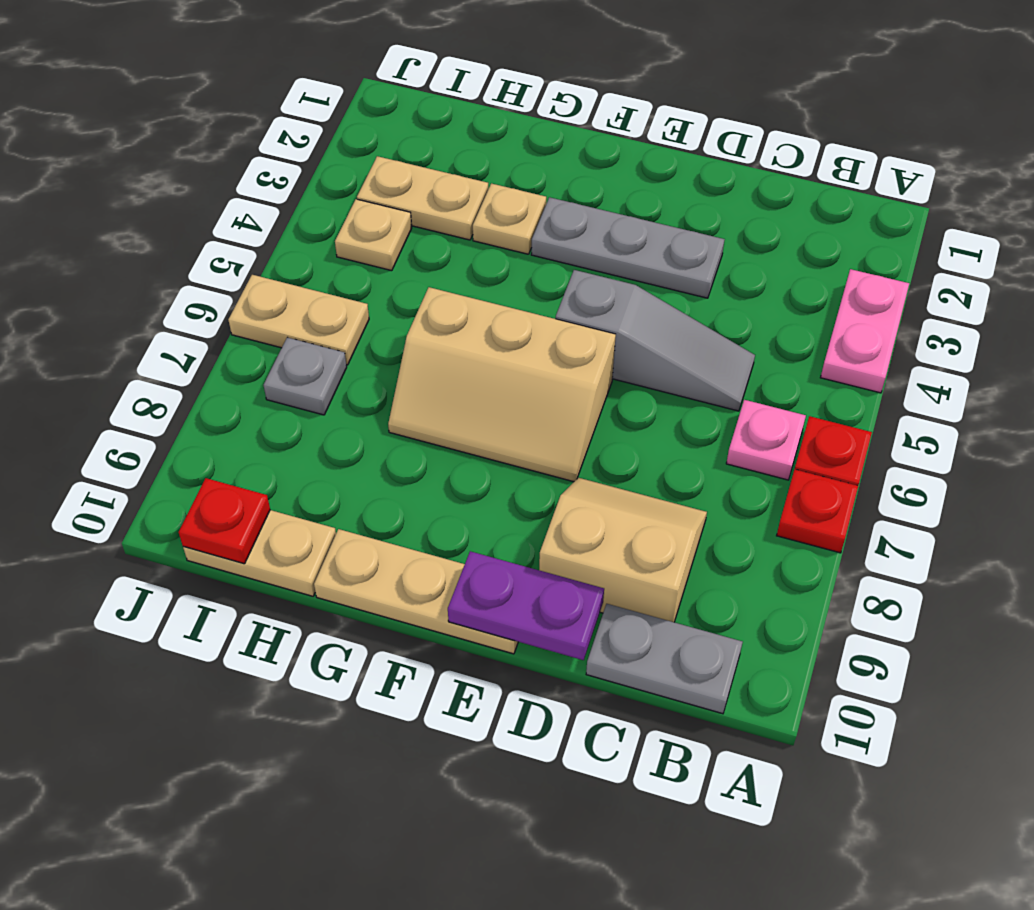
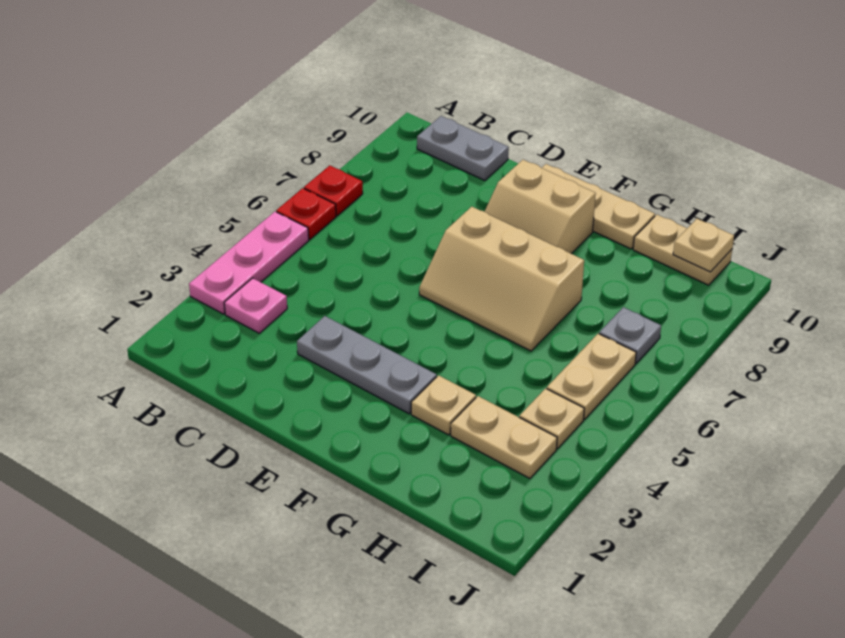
pink 1x2 plate [820,269,909,393] -> pink 1x3 plate [189,212,309,314]
pink 1x1 plate [726,400,806,480] -> pink 1x1 plate moved to [224,278,287,333]
grey 1x3 slope [555,270,755,411] -> none
tan 2x2 slope [539,478,707,622] -> tan 2x2 slope moved to [485,160,596,254]
purple 1x2 plate [448,551,604,660] -> none
tan 2x3 slope [388,287,616,482] -> tan 2x3 slope turned to [419,207,584,351]
tan 1x2 plate [228,275,369,365] -> tan 1x2 plate turned to [547,334,636,420]
red 1x1 plate [179,478,270,564] -> tan 1x1 plate [673,219,734,272]

